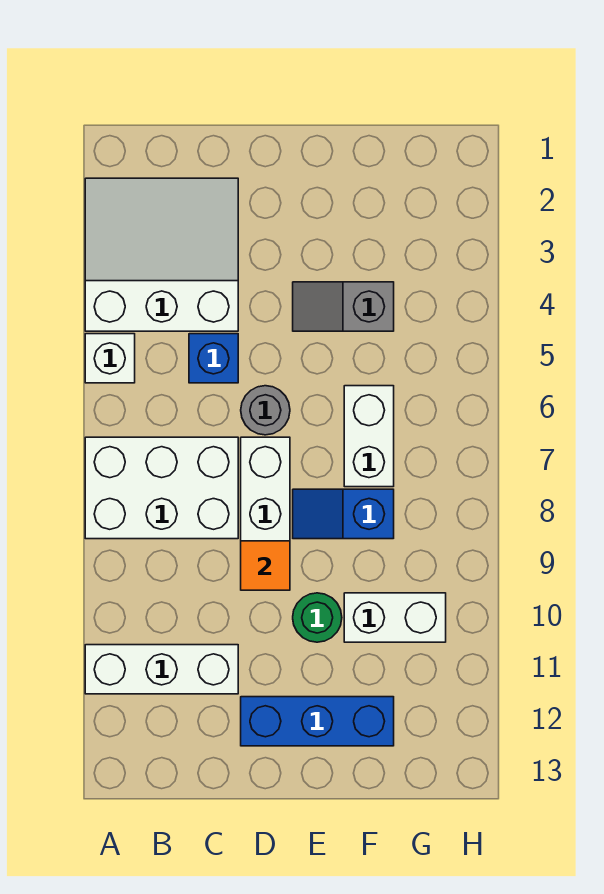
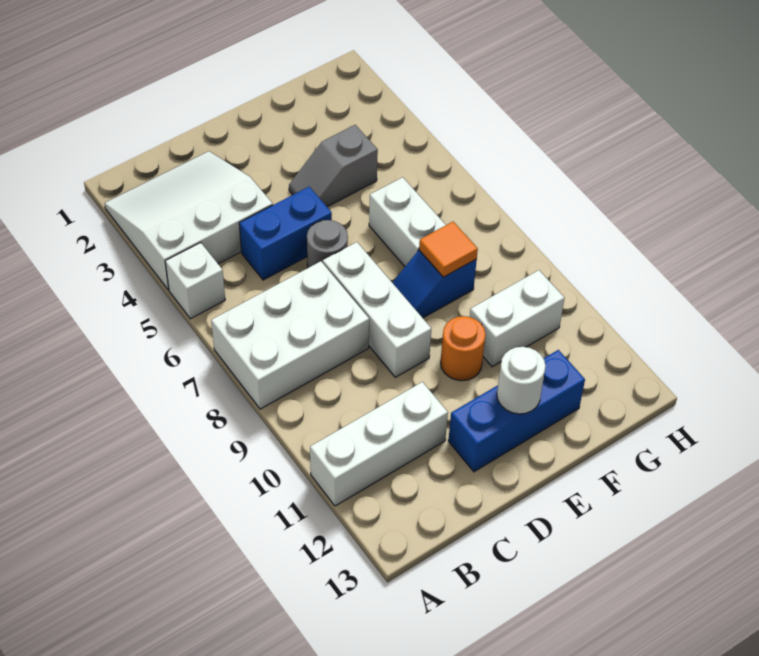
blue 1x1 brick [189,334,238,383] -> blue 1x2 brick [239,187,332,280]
orange 1x1 tile [241,541,290,590] -> orange 1x1 tile moved to [419,222,478,277]
green 1x1 round brick [293,593,342,642] -> orange 1x1 round brick [441,316,486,381]
none -> white 1x1 round brick [497,347,546,414]

